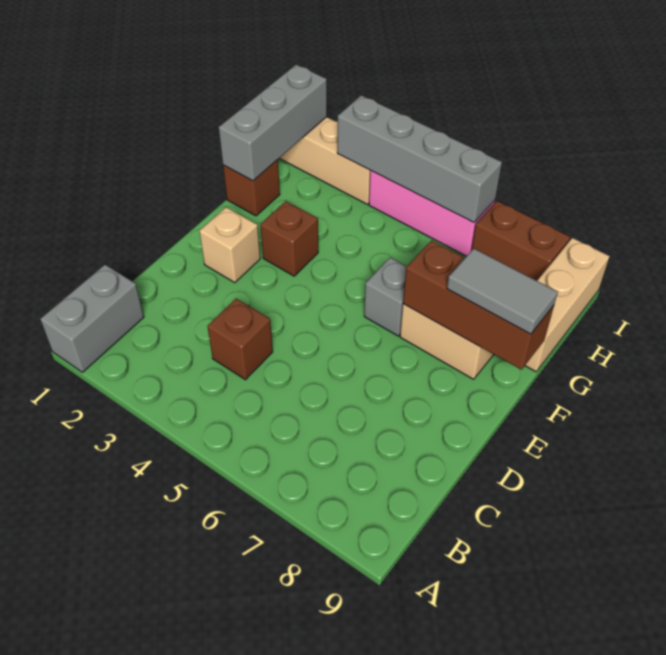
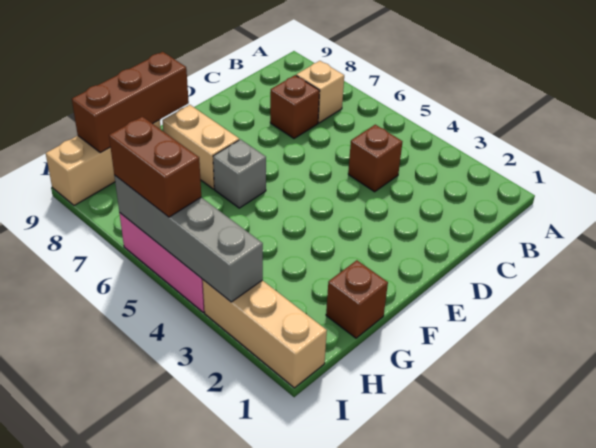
grey 1x2 brick [40,265,144,372] -> none
tan 1x1 brick [199,207,260,283] -> tan 1x1 brick moved to [296,61,344,123]
brown 1x1 brick [260,201,318,276] -> brown 1x1 brick moved to [270,75,320,139]
brown 1x3 brick [403,240,554,370] -> brown 1x3 brick turned to [72,52,189,153]
grey 1x2 tile [447,249,558,334] -> none
grey 1x3 brick [219,65,327,181] -> none
brown 1x2 brick [472,201,570,281] -> brown 1x2 brick moved to [109,117,201,217]

